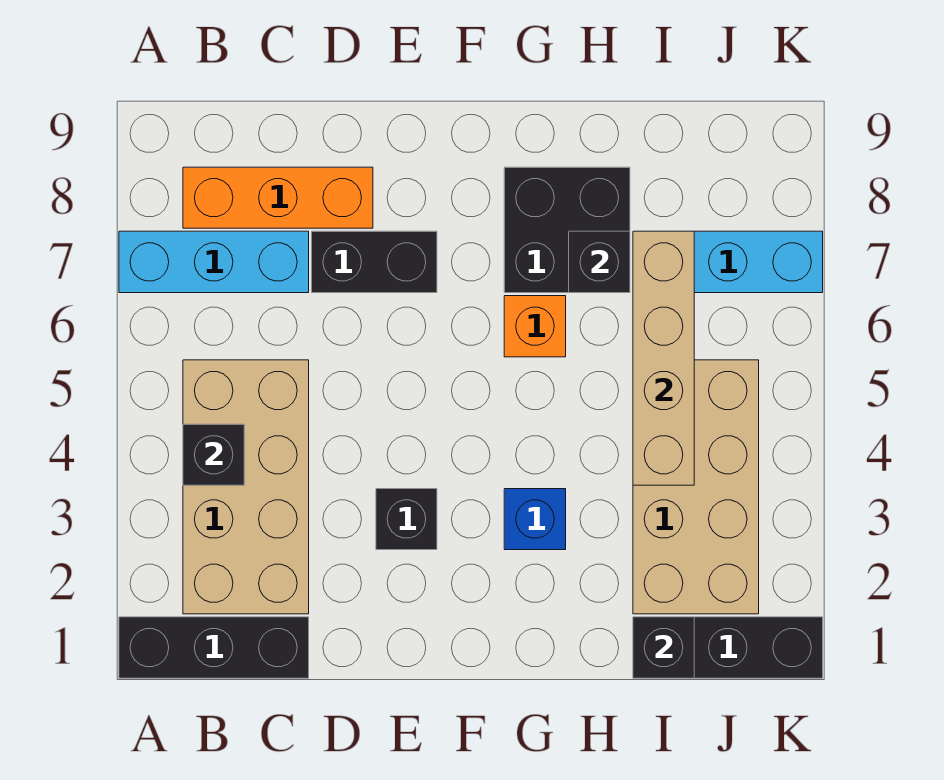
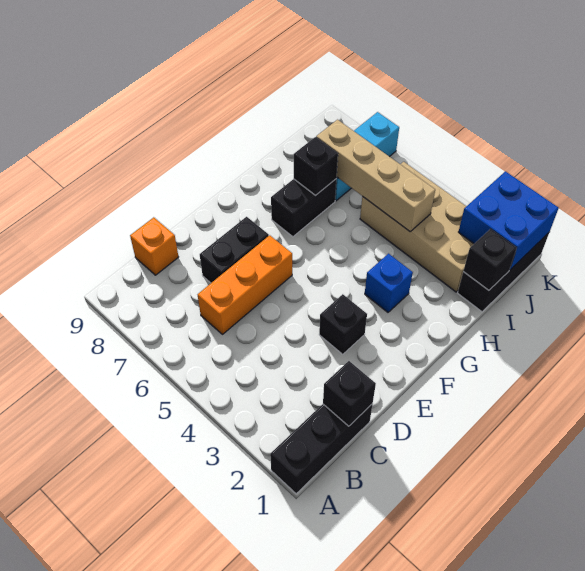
cyan 1x3 brick [119,231,309,293] -> none
tan 2x4 brick [183,360,309,614] -> none
black 1x1 brick [183,424,244,485] -> black 1x1 brick moved to [323,361,376,426]
orange 1x3 brick [183,167,373,228] -> orange 1x3 brick moved to [198,235,292,334]
orange 1x1 brick [504,296,566,357] -> orange 1x1 brick moved to [130,217,178,275]
black 2x2 brick [504,167,630,293] -> black 1x2 brick [271,179,336,237]
none -> blue 2x2 brick [459,171,559,270]

